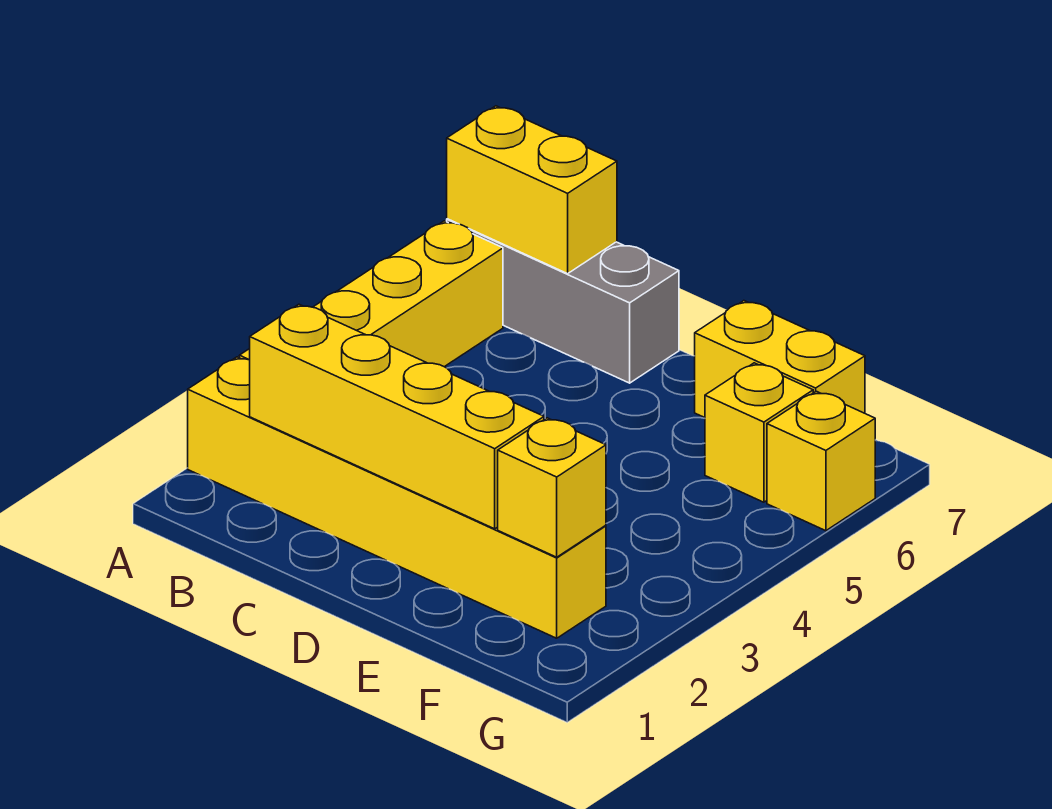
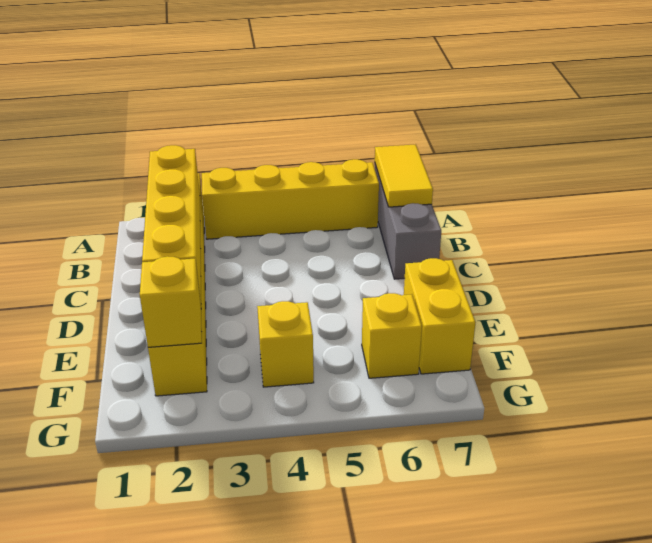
yellow 1x2 brick [447,106,617,274] -> yellow 1x2 tile [375,144,433,207]
yellow 1x1 brick [767,391,875,531] -> yellow 1x1 brick moved to [257,301,314,387]

